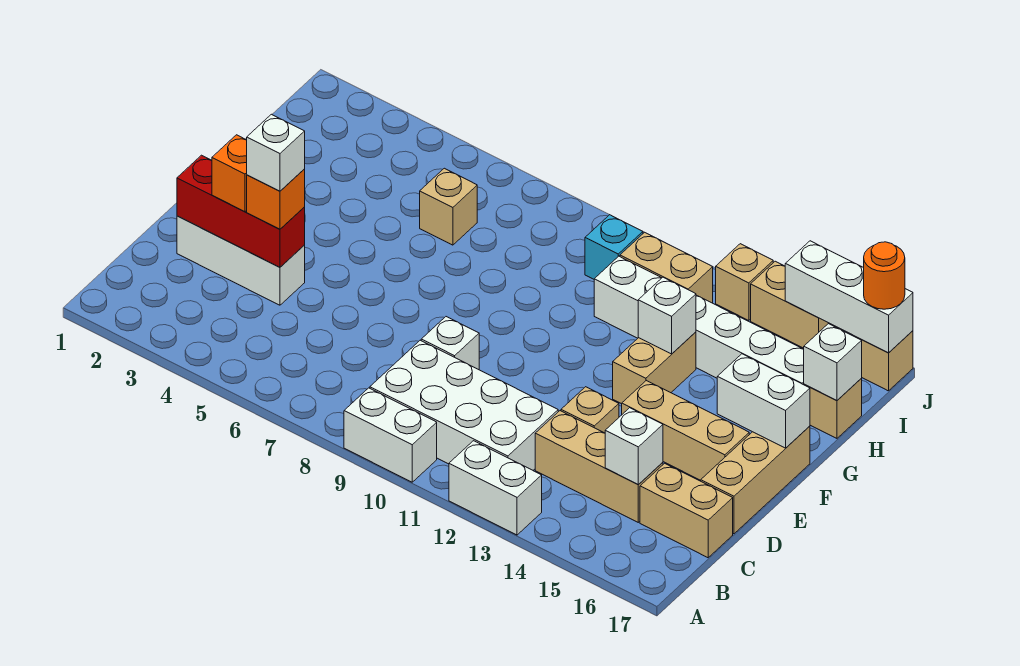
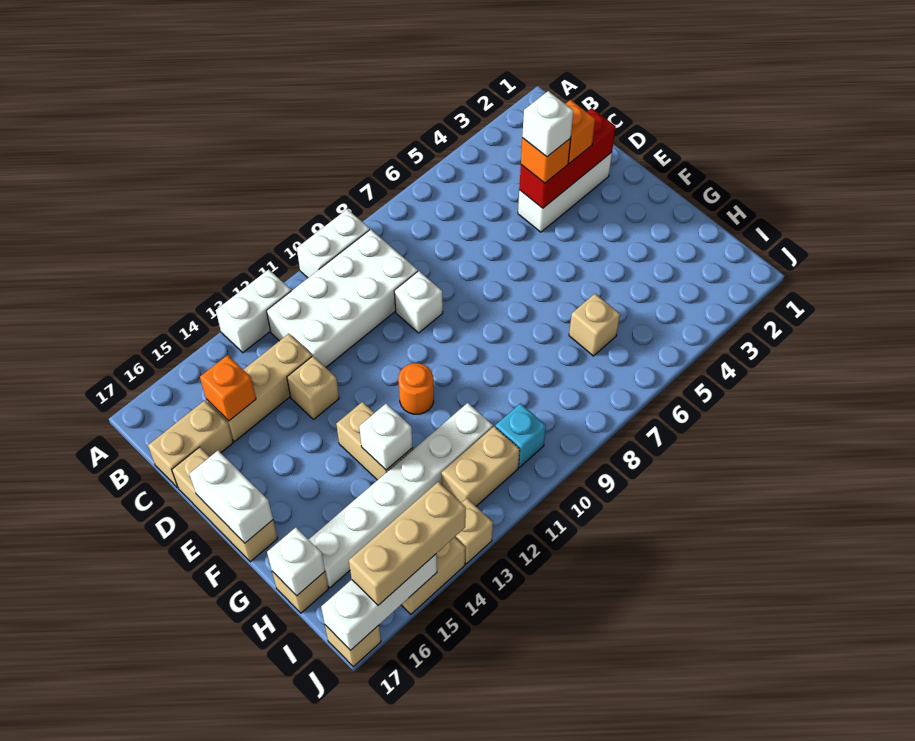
white 1x1 brick [605,408,663,485] -> orange 1x1 brick [200,355,256,421]
tan 1x3 brick [622,381,749,480] -> tan 1x3 brick moved to [349,482,466,605]
white 1x2 brick [717,354,810,448] -> white 1x2 brick turned to [189,451,273,543]
orange 1x1 round brick [864,242,905,309] -> orange 1x1 round brick moved to [398,363,434,414]

